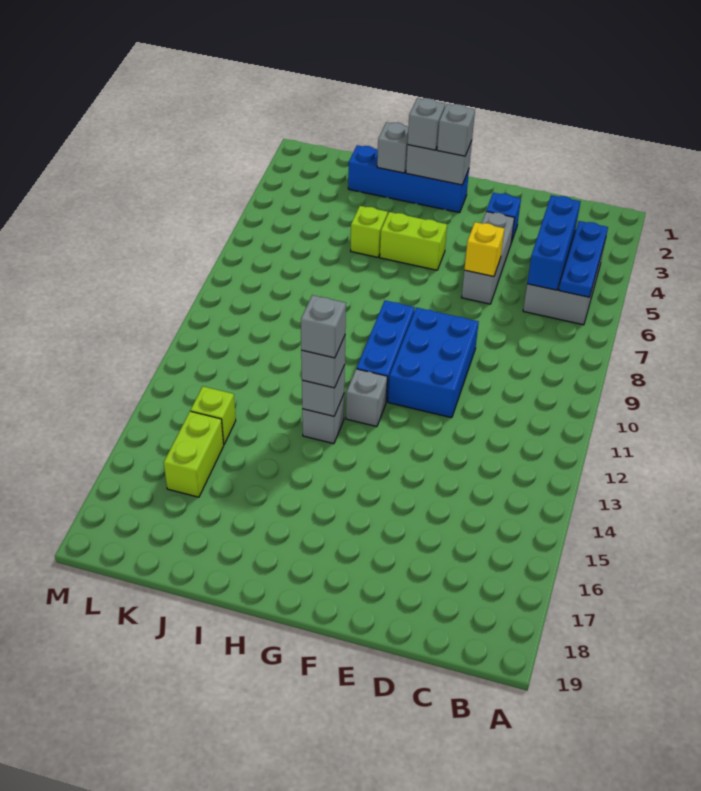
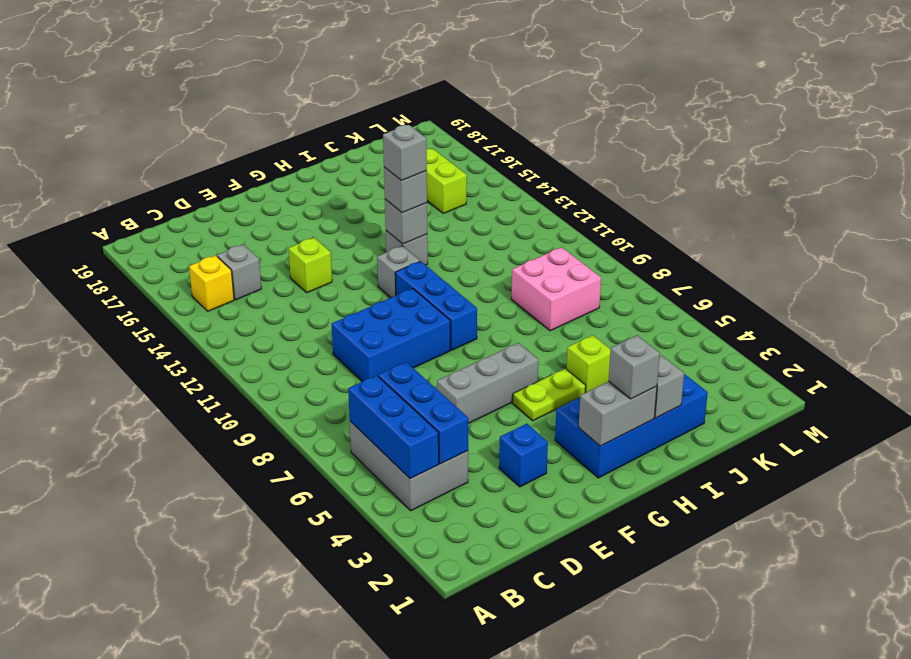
blue 1x3 plate [559,221,608,297] -> blue 1x3 brick [348,375,439,479]
grey 1x3 brick [461,212,515,304] -> grey 1x3 brick turned to [437,343,538,424]
yellow 1x1 brick [464,222,504,277] -> yellow 1x1 brick moved to [189,255,234,311]
blue 2x3 brick [388,307,479,418] -> blue 2x3 brick turned to [332,288,450,382]
blue 1x4 brick [348,145,469,213] -> blue 2x4 brick [555,374,708,478]
grey 1x1 brick [437,104,475,156] -> grey 1x1 brick moved to [217,244,261,300]
lime 1x2 brick [380,212,447,270] -> lime 1x2 plate [513,369,586,421]
none -> pink 2x2 brick [511,247,601,331]
lime 1x1 brick [190,386,236,444] -> lime 1x1 brick moved to [289,238,332,293]

